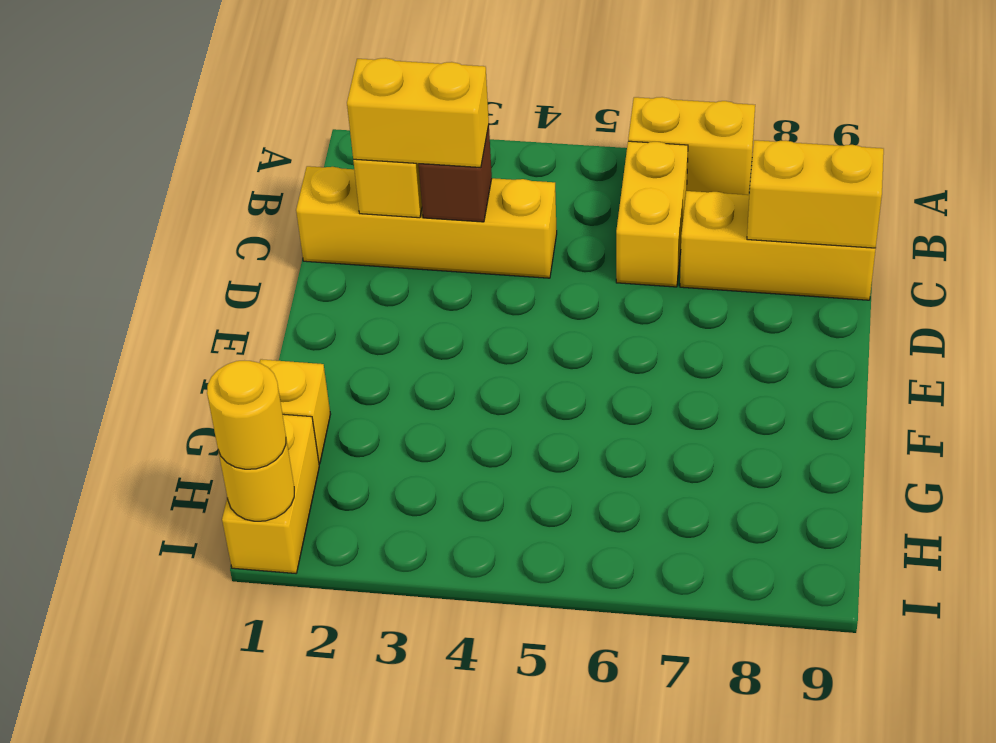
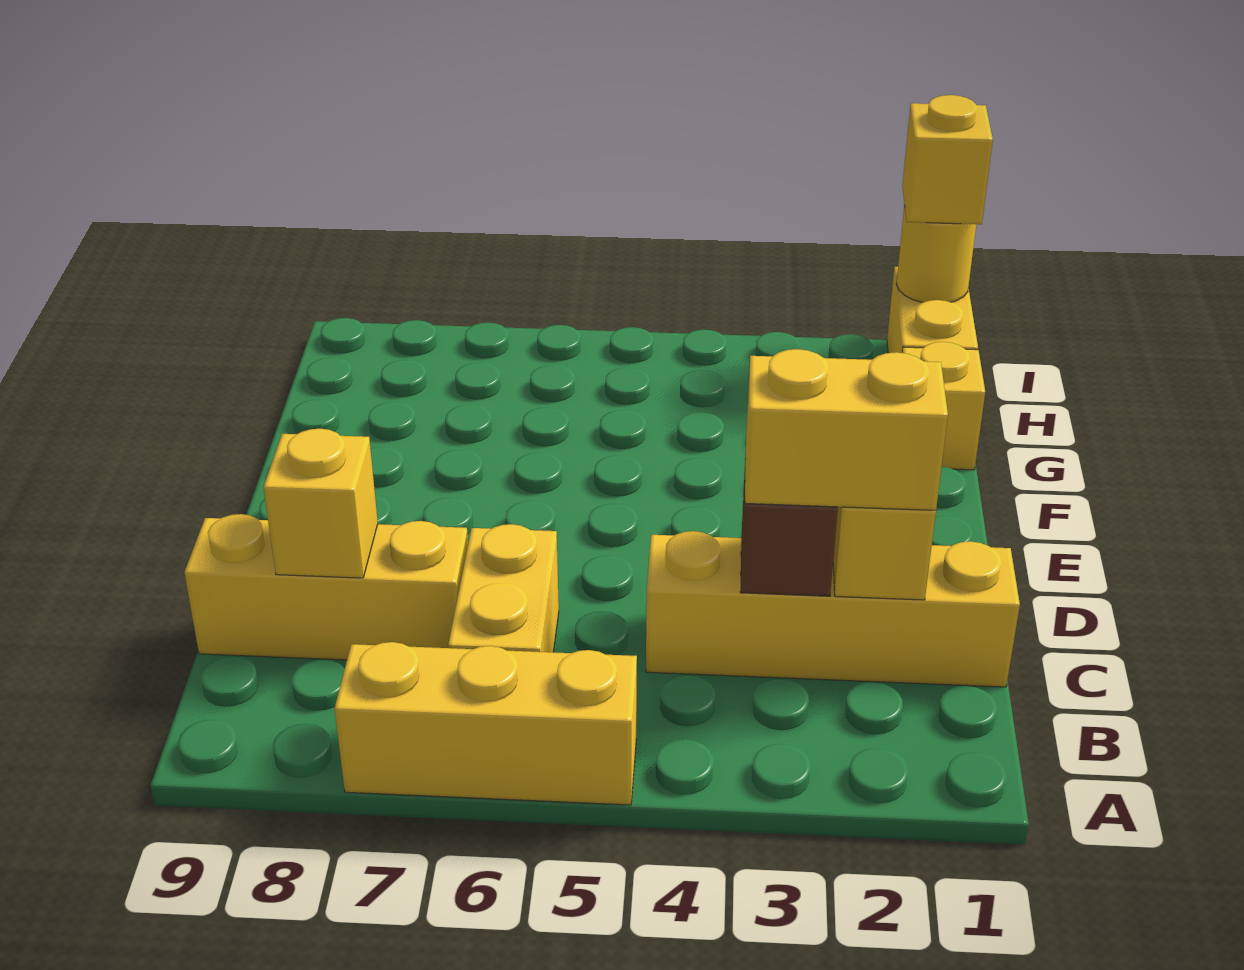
yellow 1x2 brick [628,97,755,195] -> yellow 1x3 brick [334,642,637,805]
yellow 1x2 brick [747,140,884,248] -> yellow 1x1 brick [263,429,378,578]
yellow 1x1 round brick [207,361,286,469] -> yellow 1x1 brick [902,95,993,224]

